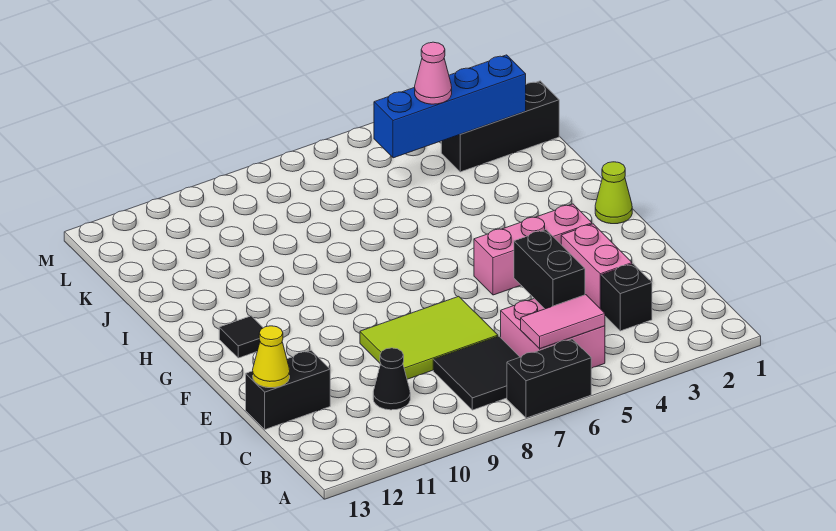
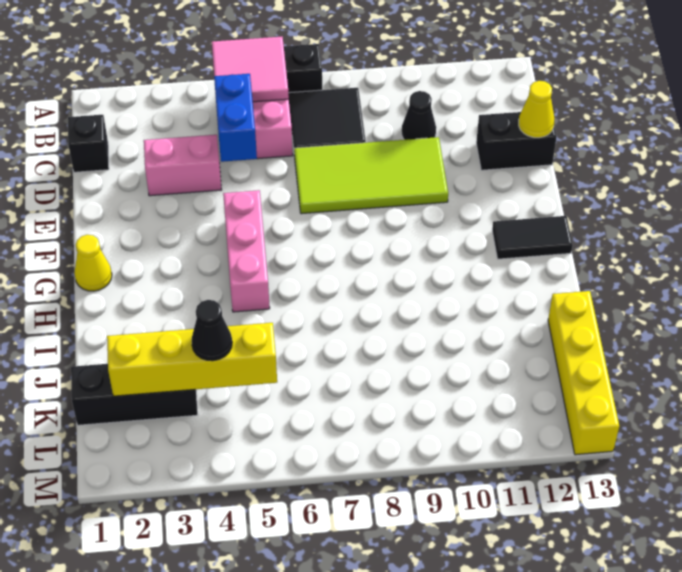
pink 1x2 tile [521,295,605,349] -> pink 2x2 tile [212,37,289,102]
black 1x1 brick [601,264,652,331] -> black 1x1 brick moved to [68,115,109,172]
black 1x2 brick [514,230,585,309] -> blue 1x2 brick [214,74,257,162]
pink 1x2 brick [561,224,632,309] -> pink 1x2 brick turned to [144,135,221,196]
lime 2x3 tile [360,296,498,379] -> lime 2x4 tile [294,137,448,214]
pink 1x3 brick [474,204,592,295] -> pink 1x3 brick turned to [223,190,270,312]
lime 1x1 cone [595,162,632,224] -> yellow 1x1 cone [74,235,112,291]
black 1x1 tile [219,316,263,358] -> black 1x2 tile [492,216,573,259]
none -> yellow 1x4 brick [548,291,619,455]
blue 1x4 brick [374,55,526,158] -> yellow 1x4 brick [107,323,277,396]
pink 1x1 cone [415,42,452,104] -> black 1x1 cone [192,300,232,361]

